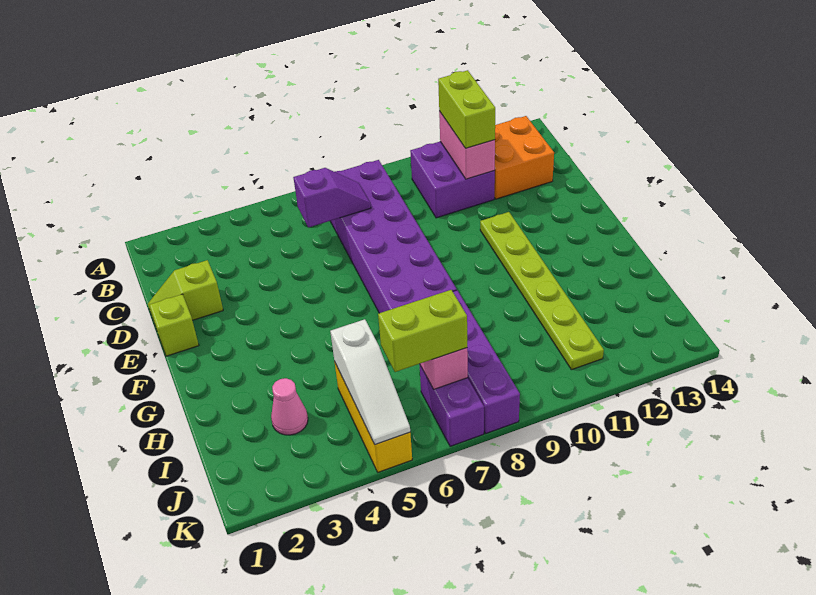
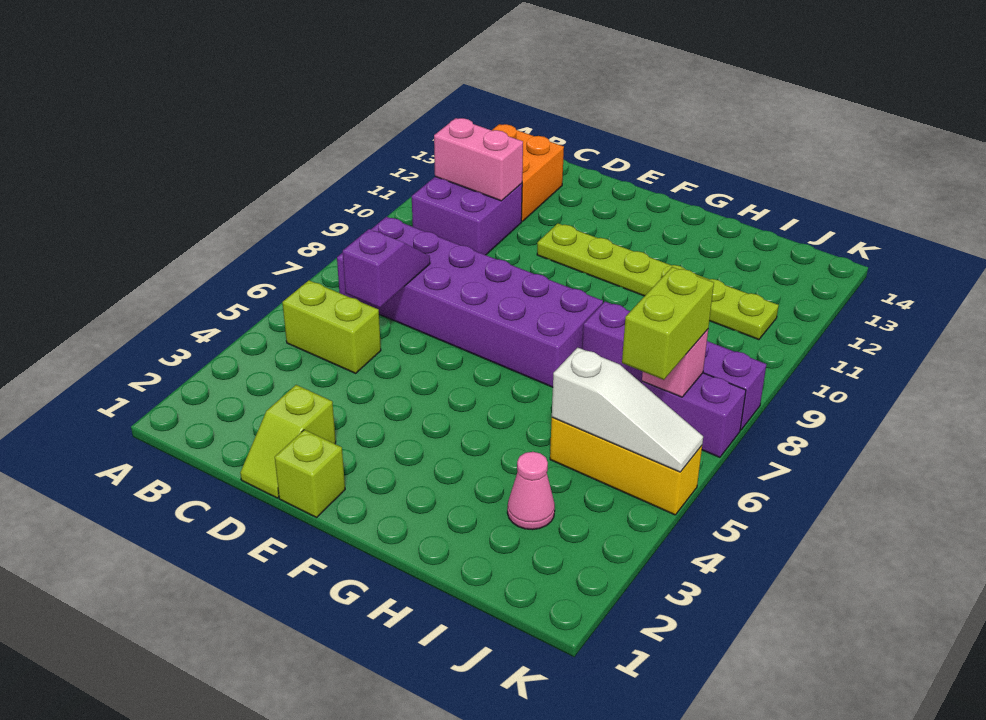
lime 1x2 brick [438,70,495,148] -> lime 1x2 brick moved to [282,280,381,373]

